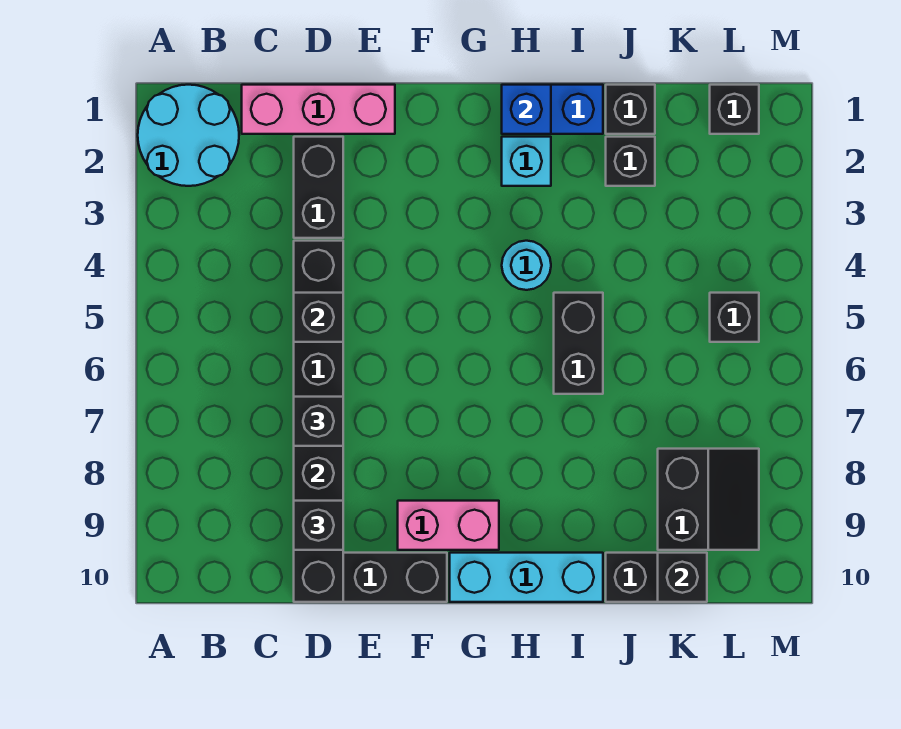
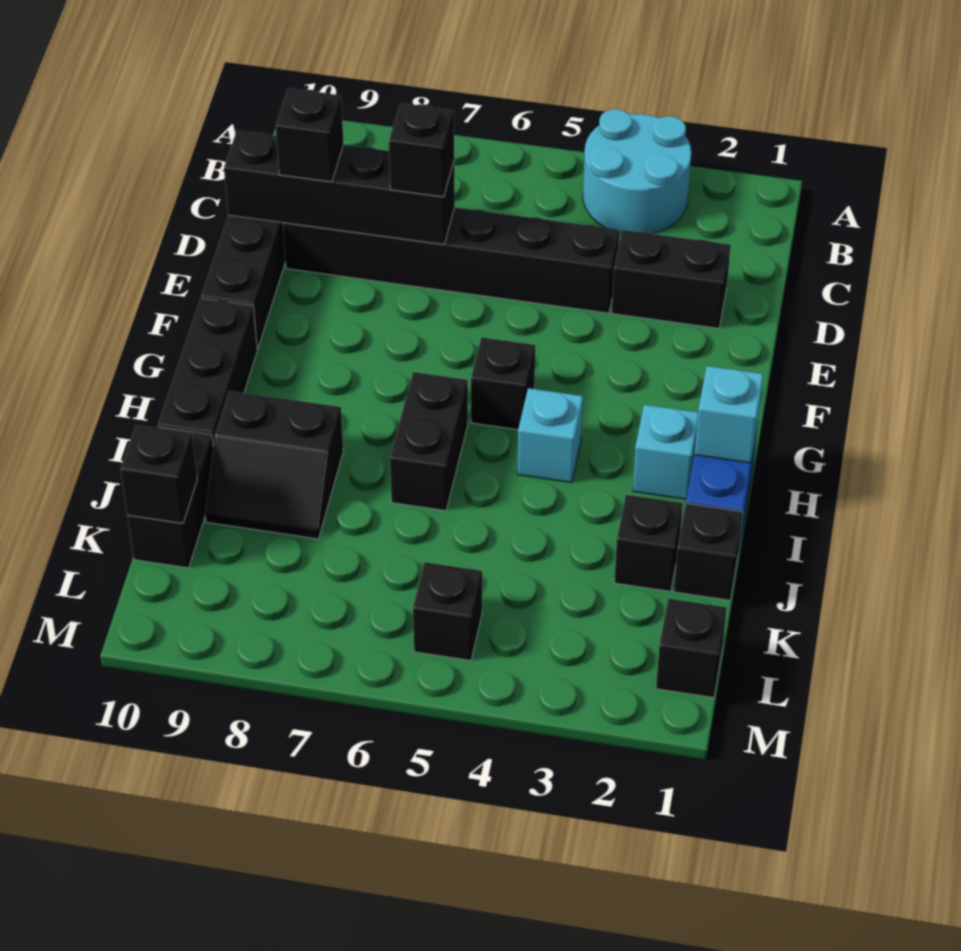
cyan 2x2 round brick [138,85,239,186] -> cyan 2x2 round brick moved to [583,109,691,233]
pink 1x3 brick [242,85,395,134] -> none
black 1x1 brick [294,293,343,342] -> black 1x1 brick moved to [471,337,535,430]
pink 1x2 brick [398,501,499,550] -> none
cyan 1x3 brick [450,553,603,602] -> black 1x3 brick [158,298,257,447]
blue 1x1 brick [502,85,551,134] -> cyan 1x1 brick [695,366,763,463]
cyan 1x1 round brick [502,241,551,290] -> cyan 1x1 brick [517,388,583,483]
black 1x2 brick [554,293,603,394] -> black 1x2 brick turned to [390,372,468,511]
black 2x2 slope [658,449,759,550] -> black 2x2 slope moved to [205,391,343,539]

